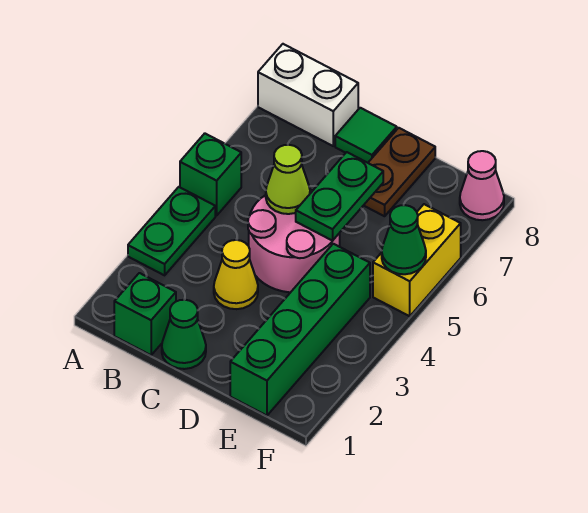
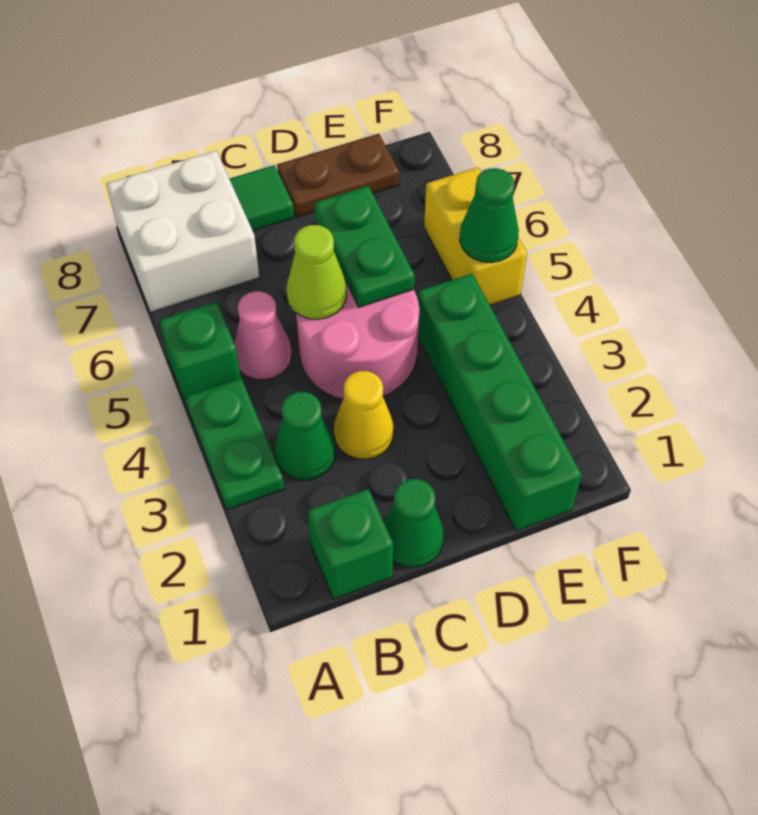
white 1x2 brick [258,44,358,146] -> white 2x2 brick [106,151,259,312]
none -> green 1x1 cone [274,392,335,480]
brown 1x2 plate [363,128,435,216] -> brown 1x2 plate turned to [277,134,399,217]
pink 1x1 cone [460,151,504,220] -> pink 1x1 cone moved to [234,291,292,380]

